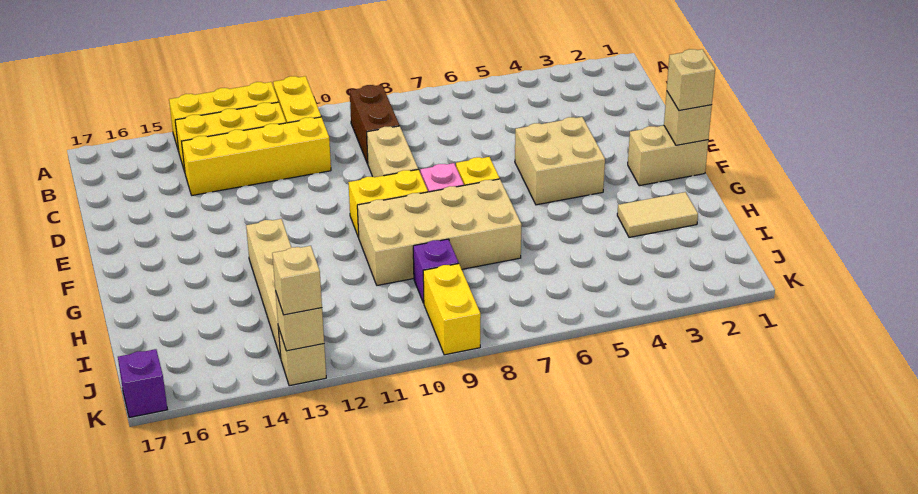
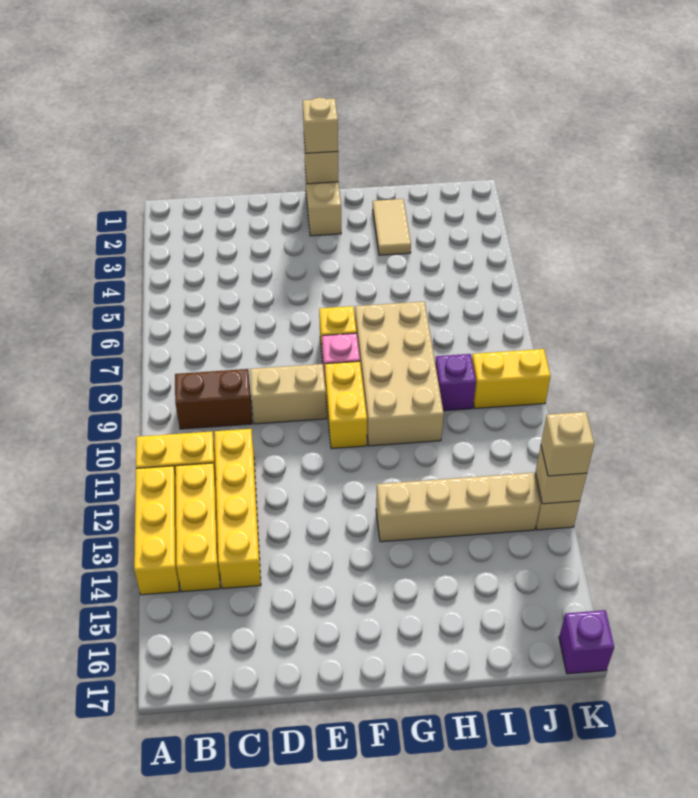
tan 2x2 brick [515,117,605,205] -> none

